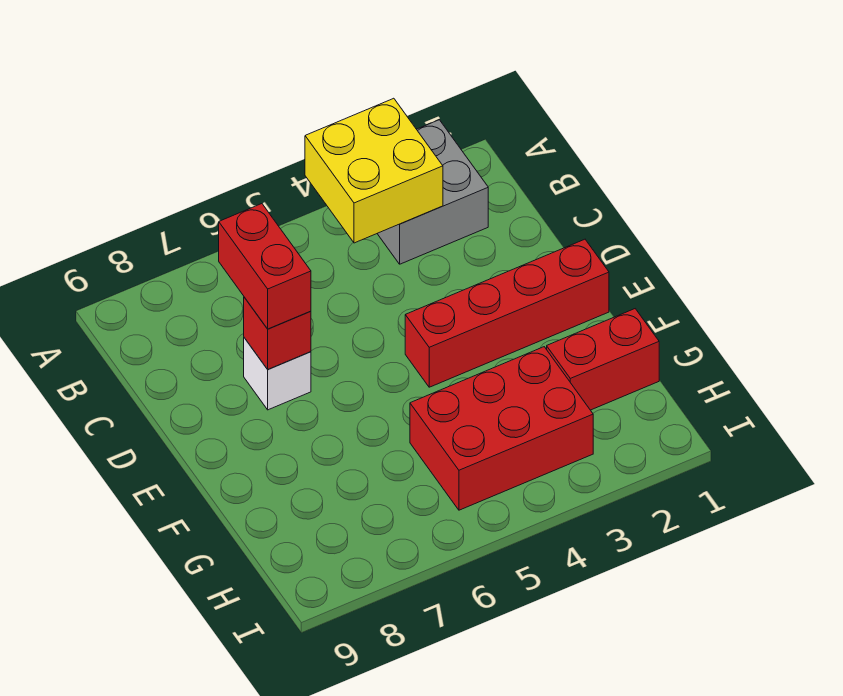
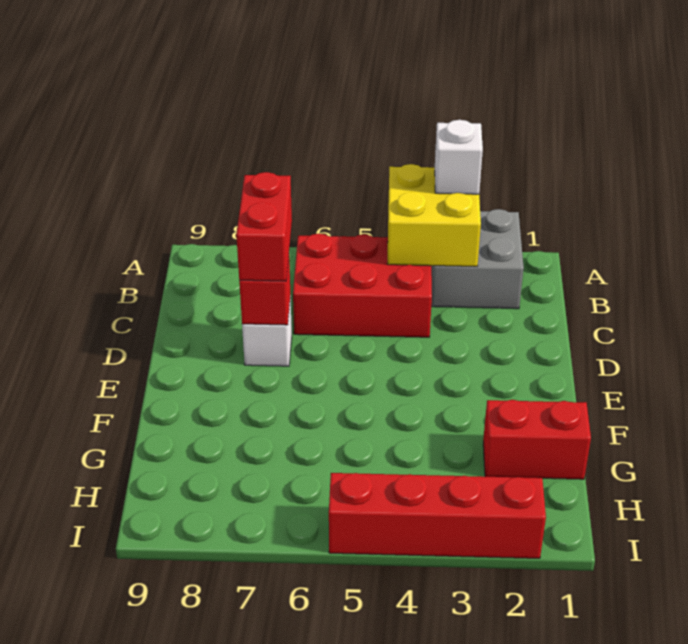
none -> white 1x1 brick [435,120,483,194]
red 1x4 brick [405,239,609,387] -> red 1x4 brick moved to [329,473,546,558]
red 2x3 brick [410,347,593,510] -> red 2x3 brick moved to [293,234,432,337]

